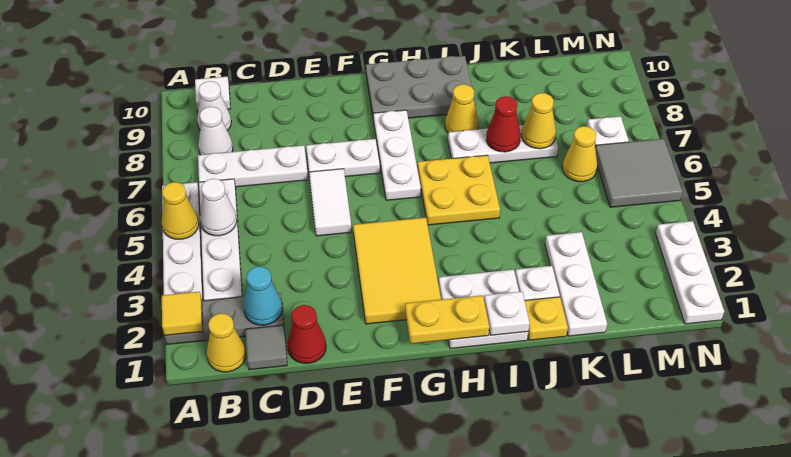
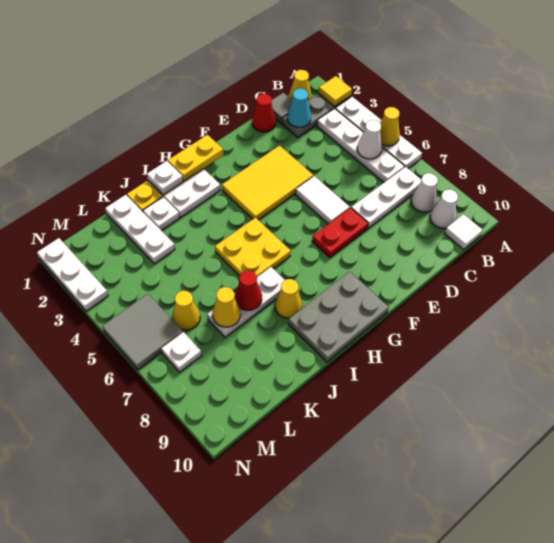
white 1x2 plate [306,139,380,177] -> red 1x2 plate [312,208,368,258]
yellow 2x3 tile [353,218,441,324] -> yellow 2x3 tile turned to [222,146,313,220]
white 1x3 plate [373,110,421,200] -> none

